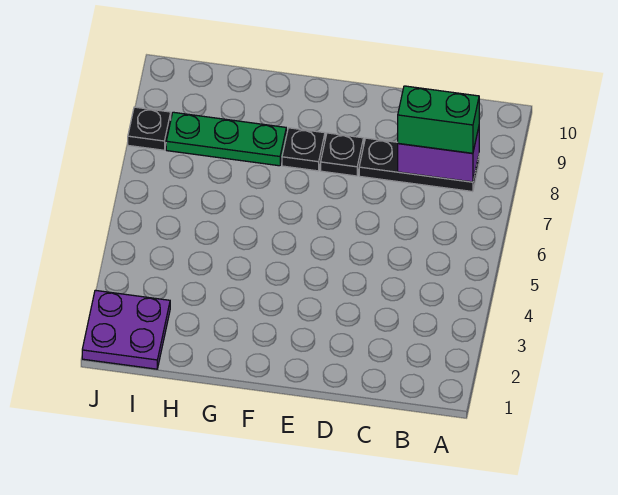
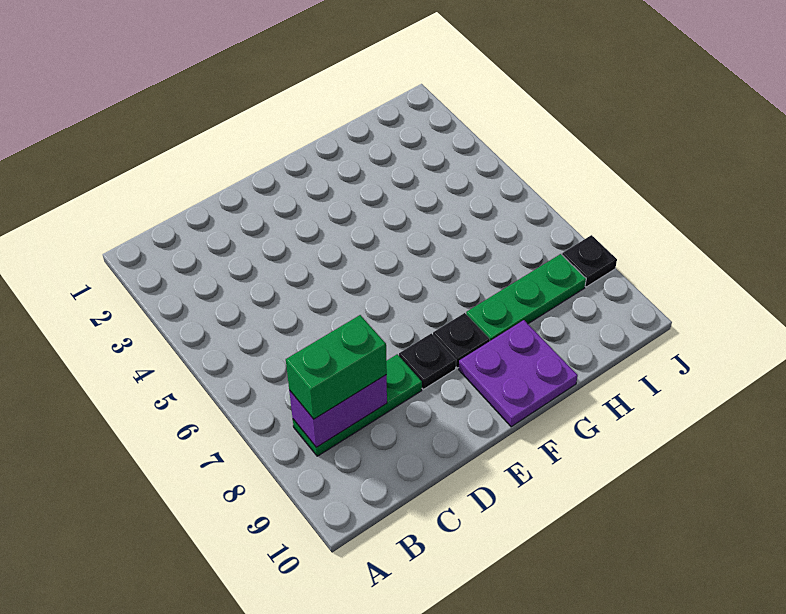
black 1x3 plate [359,138,479,192] -> green 1x3 plate [293,354,422,456]
purple 2x2 plate [82,290,170,369] -> purple 2x2 plate moved to [459,320,578,427]

